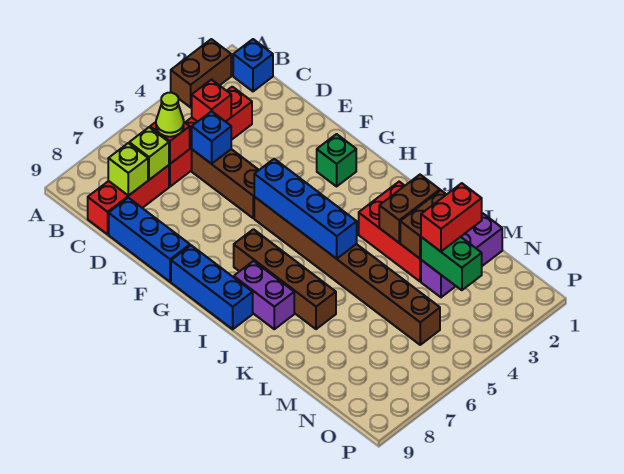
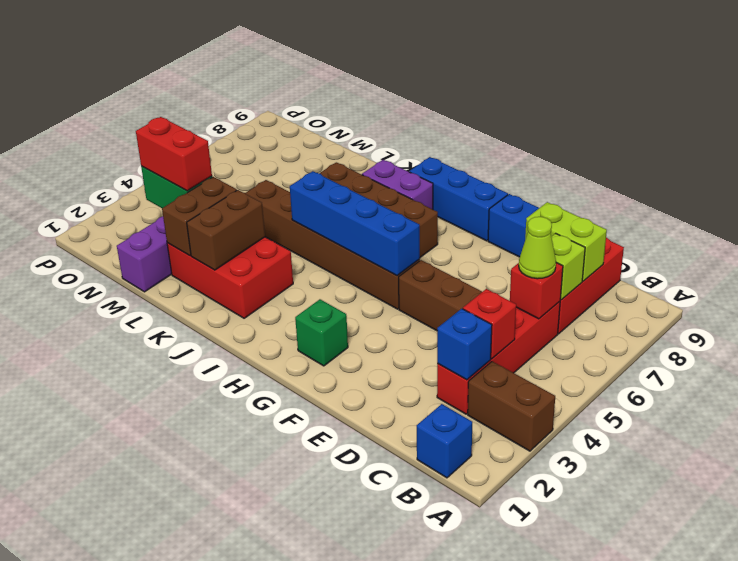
brown 1x2 brick [171,39,231,107] -> brown 1x2 brick turned to [468,361,555,451]
lime 1x1 brick [108,143,148,196] -> lime 1x2 brick [525,202,607,281]
blue 1x1 brick [192,111,231,164] -> blue 1x1 brick moved to [437,309,492,380]
brown 1x8 brick [254,197,440,345] -> brown 1x6 brick [245,180,420,309]
red 1x2 brick [421,183,482,251] -> red 1x2 brick turned to [136,117,212,191]

